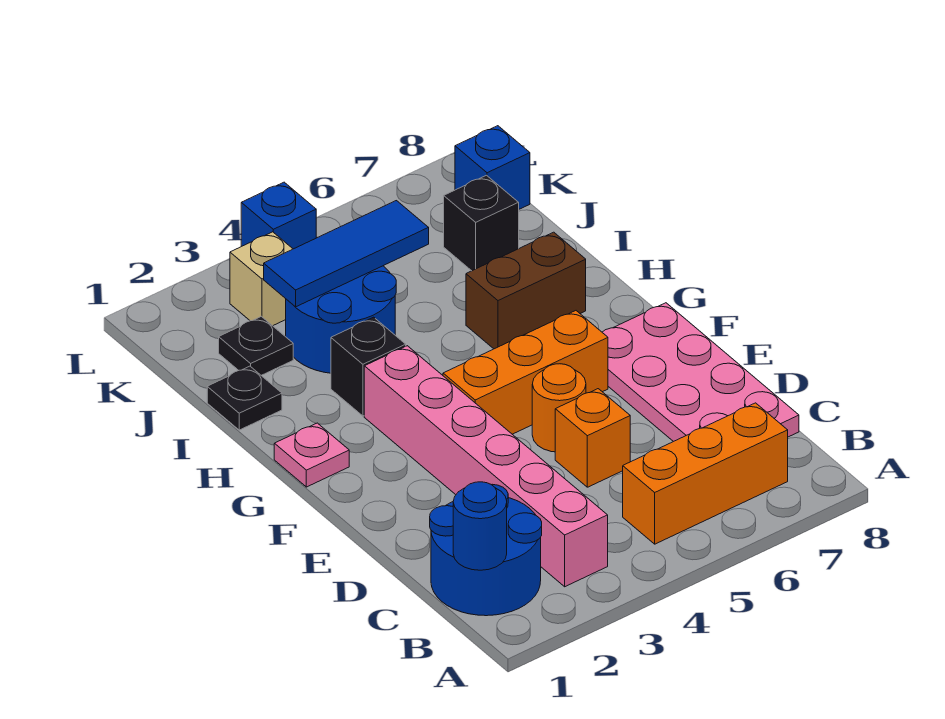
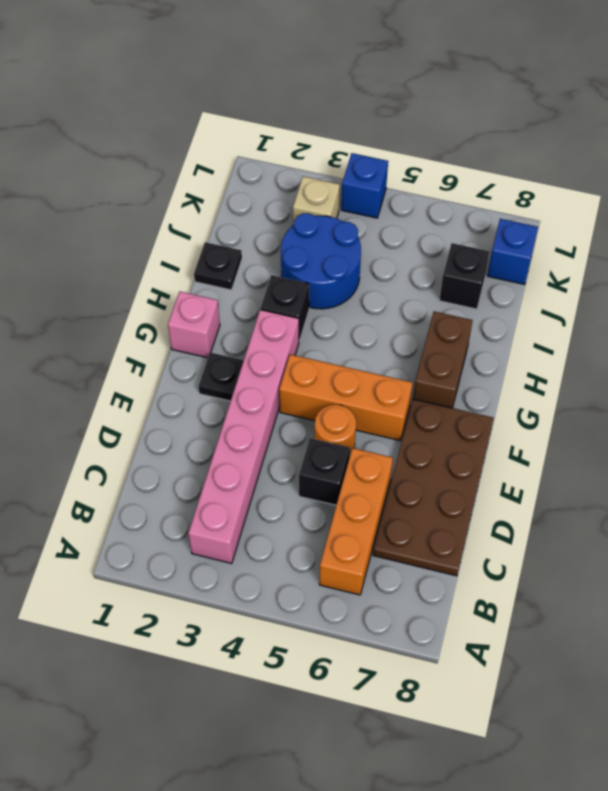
blue 2x2 round brick [430,484,542,616] -> none
blue 1x1 round brick [453,482,507,570] -> none
orange 1x3 brick [623,403,788,544] -> orange 1x3 brick turned to [319,448,393,595]
pink 2x4 plate [602,303,799,442] -> brown 2x4 plate [373,399,494,576]
orange 1x1 brick [555,389,630,487] -> black 1x1 brick [299,438,350,505]
pink 1x1 plate [274,423,349,487] -> pink 1x1 brick [168,292,220,358]
brown 1x2 brick [466,232,586,349] -> brown 1x2 brick turned to [413,311,473,408]
black 1x1 plate [219,316,293,375] -> black 1x1 plate moved to [198,353,244,401]
blue 1x3 tile [264,201,429,307] -> none

